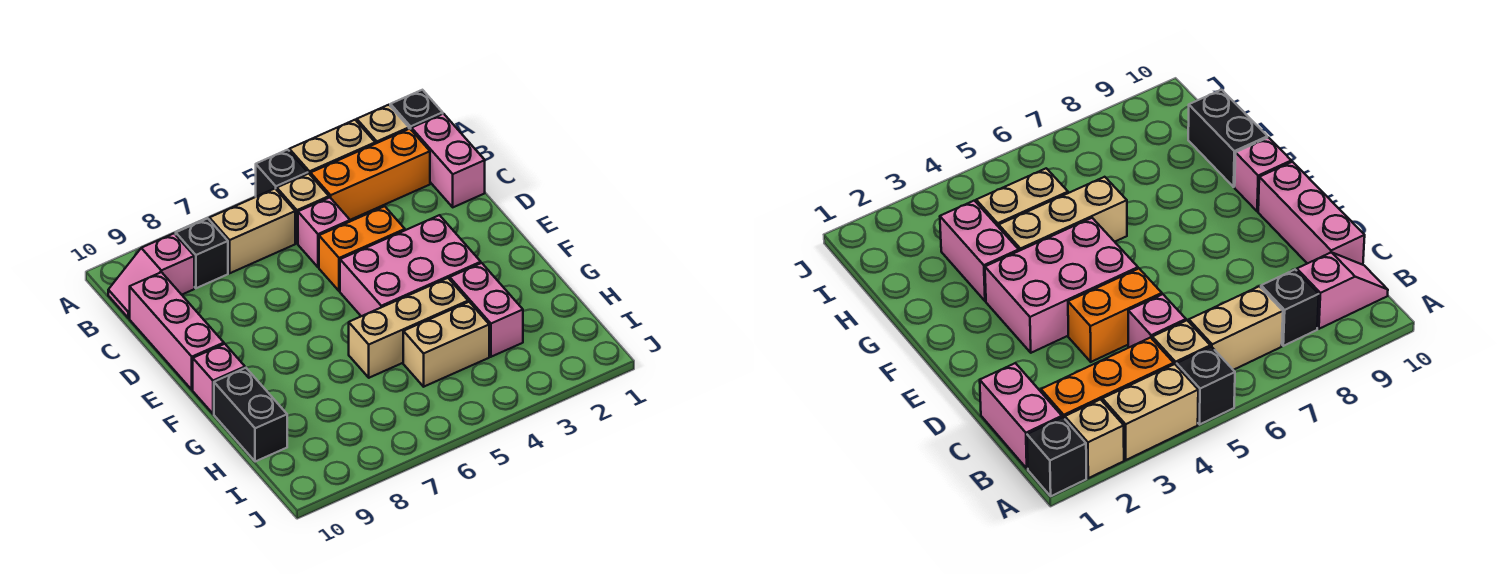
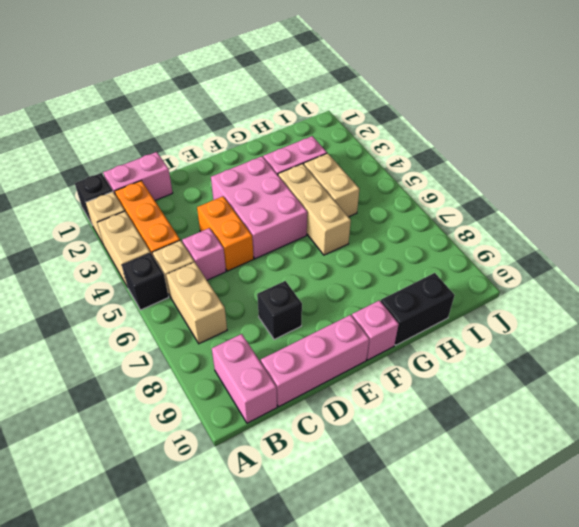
black 1x1 brick [176,218,228,288] -> black 1x1 brick moved to [257,281,302,340]
pink 1x2 slope [108,234,194,318] -> pink 1x2 brick [212,334,277,423]

